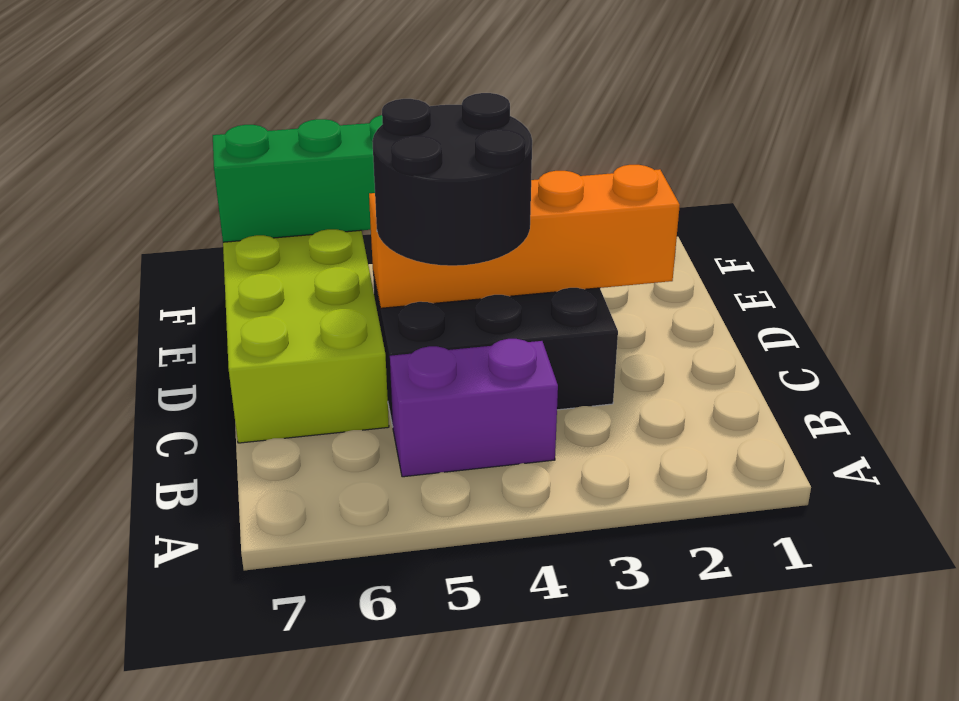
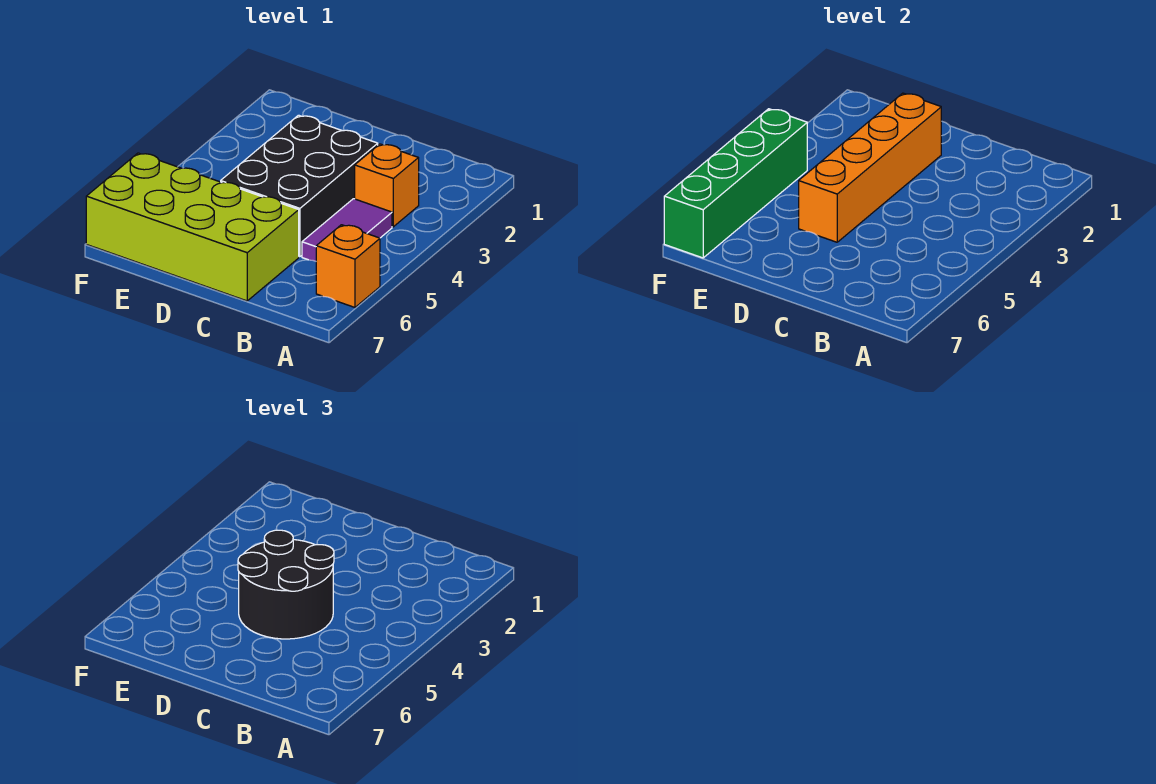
none -> orange 1x1 brick [316,225,380,307]
none -> orange 1x1 brick [355,144,419,227]
purple 1x2 brick [390,339,558,477] -> purple 1x2 tile [302,199,392,261]

